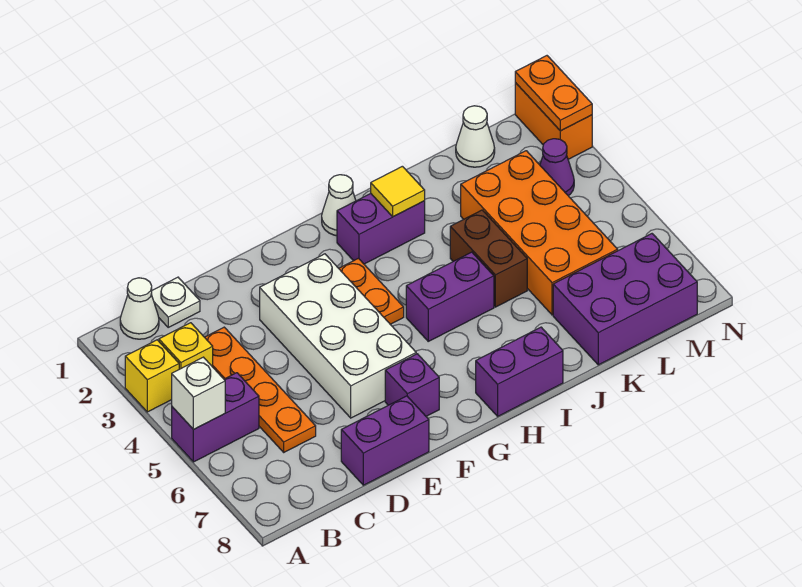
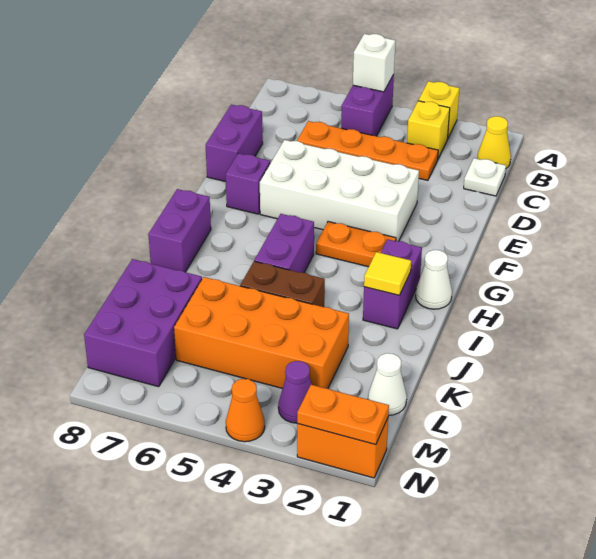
white 1x1 cone [120,278,159,339] -> yellow 1x1 cone [477,116,511,168]
none -> orange 1x1 cone [226,379,265,442]

